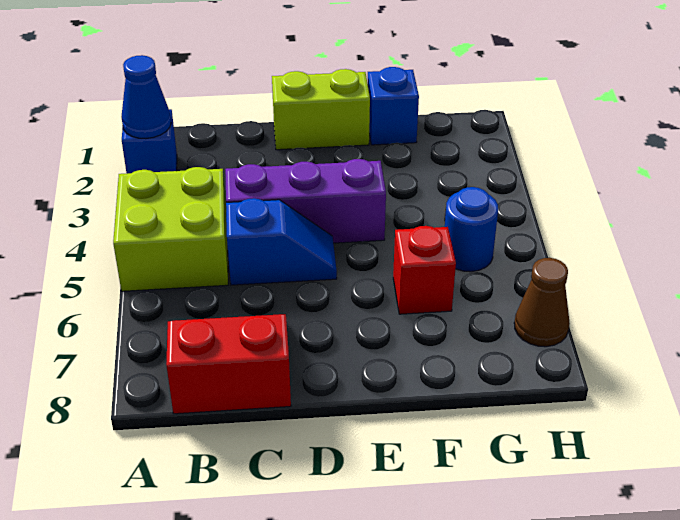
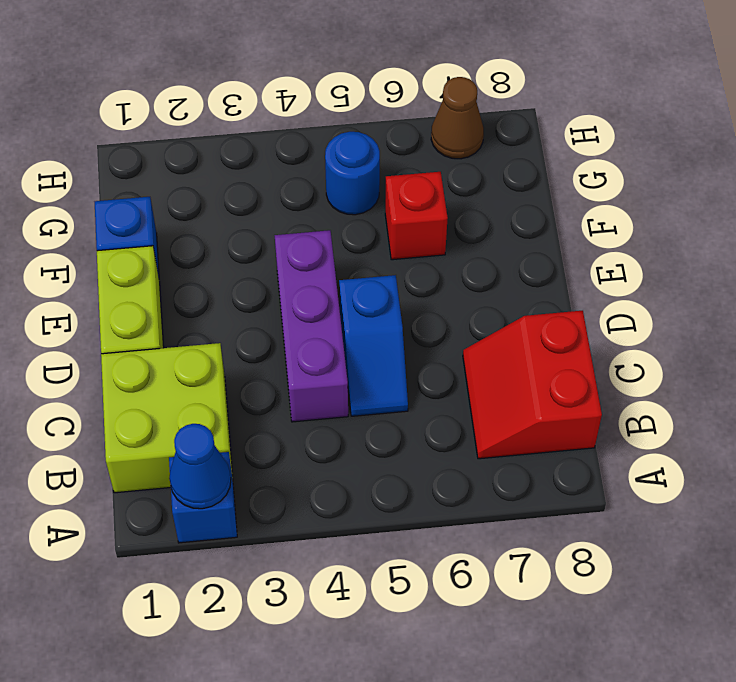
lime 2x2 brick [113,167,228,291] -> lime 2x2 brick moved to [101,343,233,493]
blue 1x2 slope [226,198,337,285] -> blue 1x2 slope turned to [339,275,408,416]

